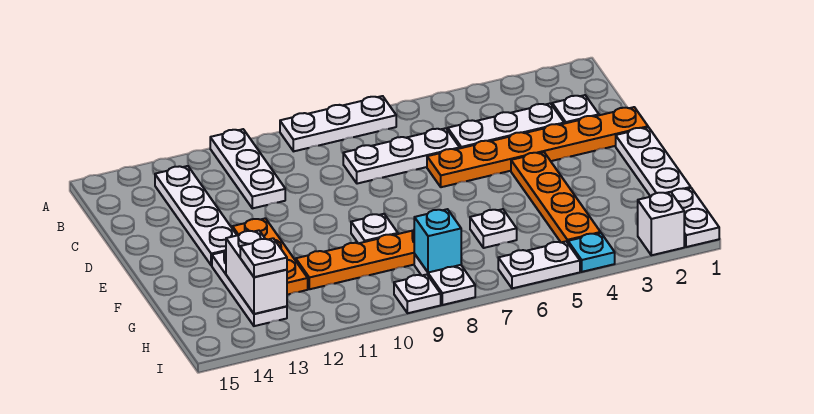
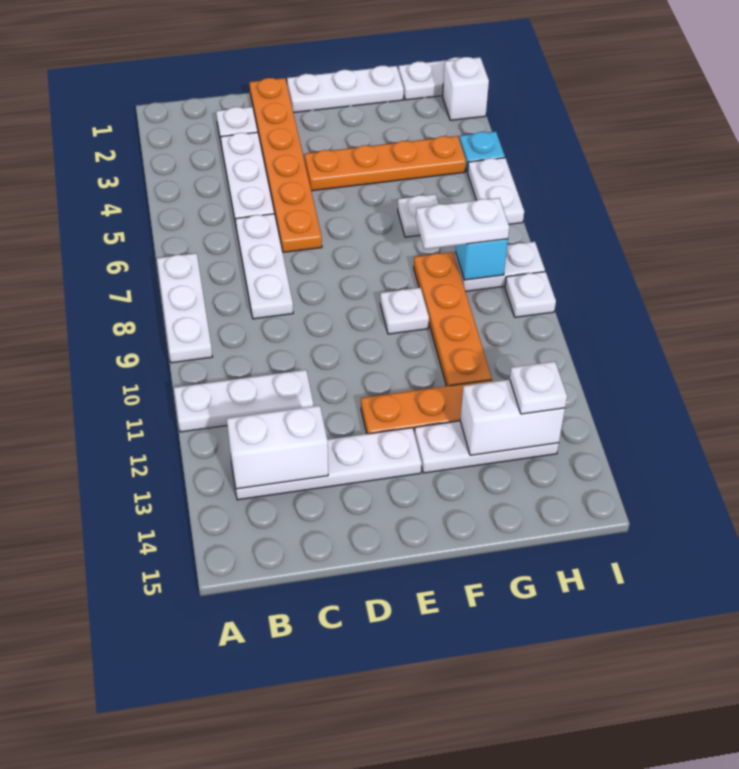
none -> white 1x2 brick [227,406,328,489]
none -> white 1x2 plate [416,198,509,249]

